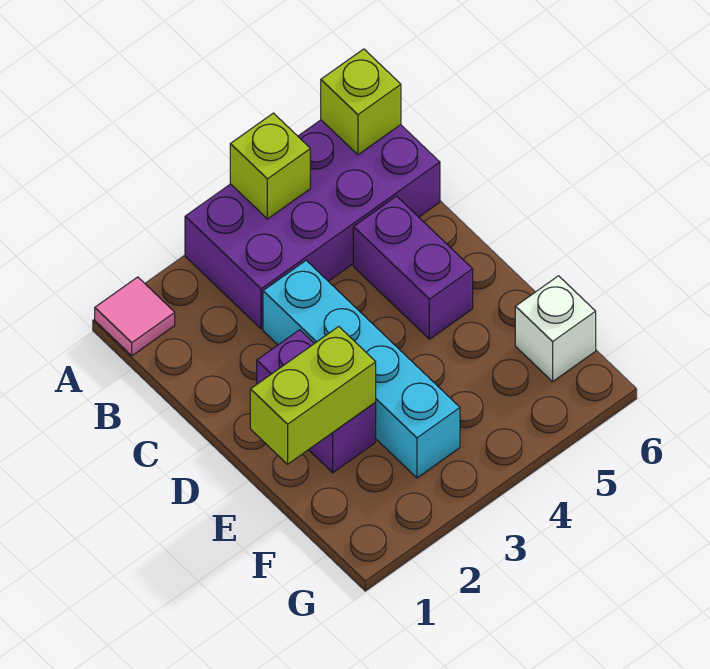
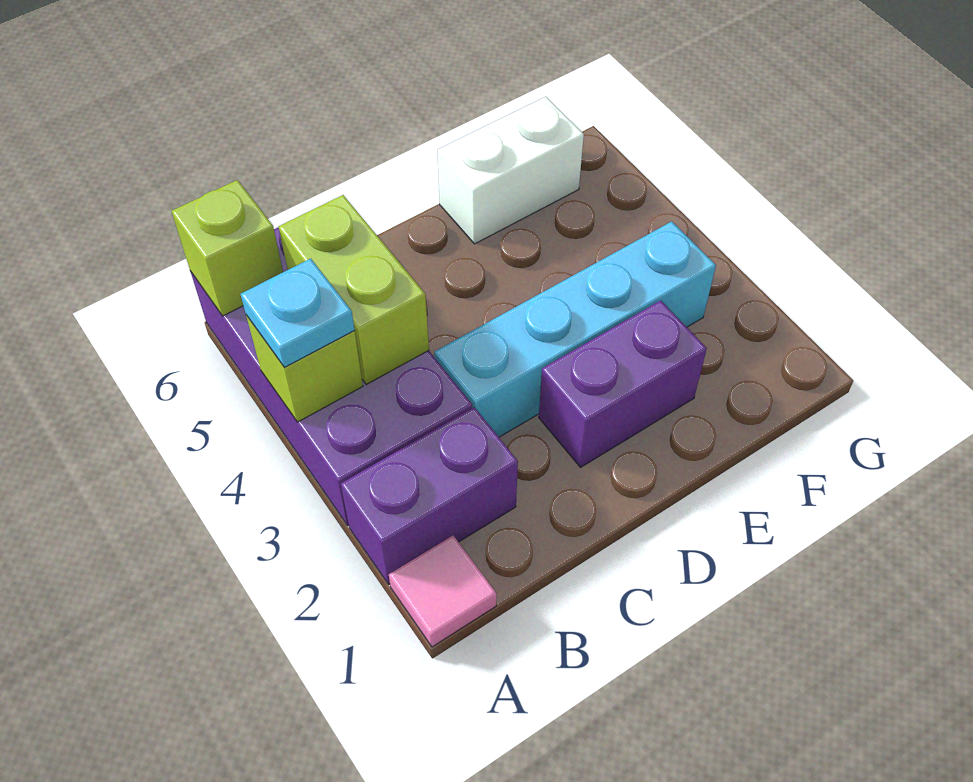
none -> cyan 1x1 plate [241,259,355,367]
purple 1x2 brick [353,196,473,339] -> purple 1x2 brick moved to [341,407,518,584]
lime 1x2 brick [250,326,376,464] -> lime 1x2 brick moved to [279,195,429,385]
white 1x1 brick [515,276,596,382] -> white 1x2 brick [437,97,584,244]

